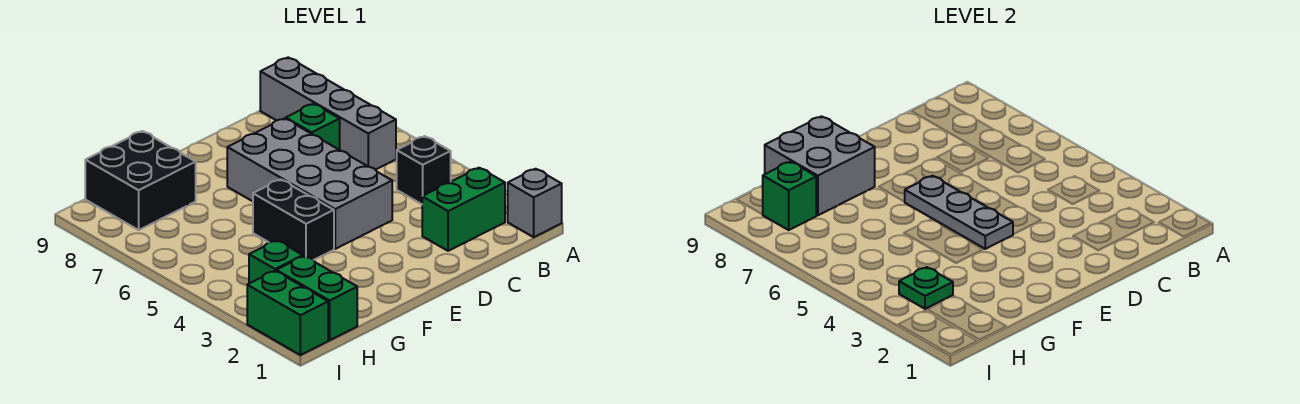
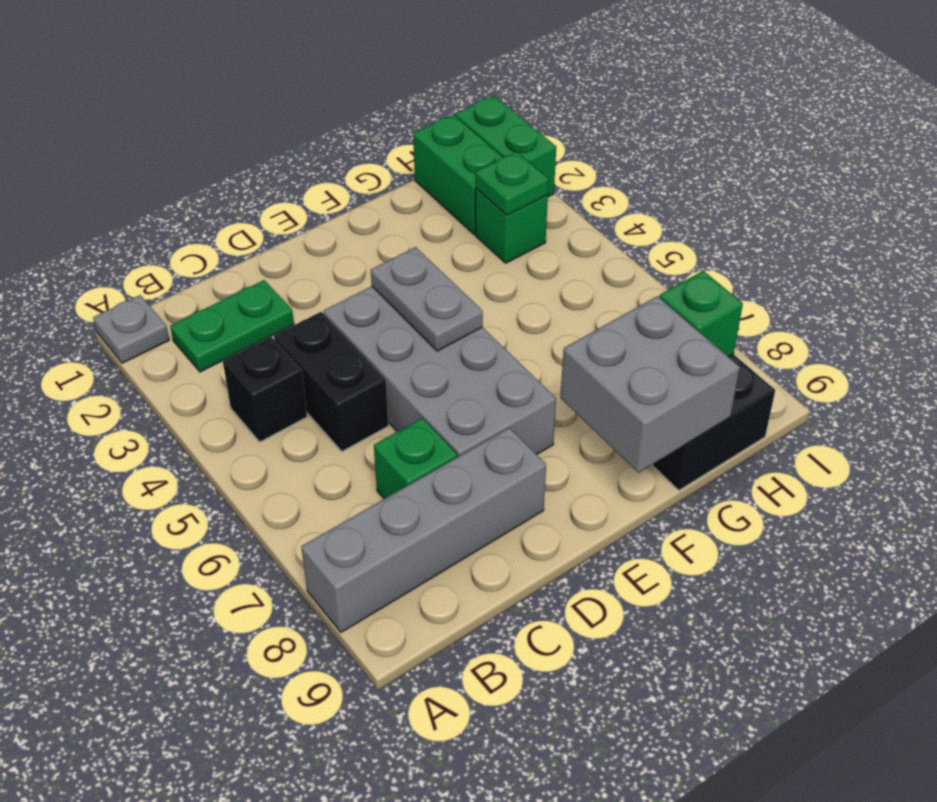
grey 1x1 brick [508,169,562,237] -> grey 1x1 plate [93,295,169,363]
green 1x2 brick [422,168,505,251] -> green 1x2 plate [170,280,294,372]
grey 1x4 brick [260,57,396,170] -> grey 1x4 brick turned to [301,428,546,632]
grey 1x3 plate [905,176,1013,249] -> grey 1x2 plate [371,247,483,351]
black 1x2 brick [253,179,334,260] -> black 1x2 brick moved to [274,312,388,451]

